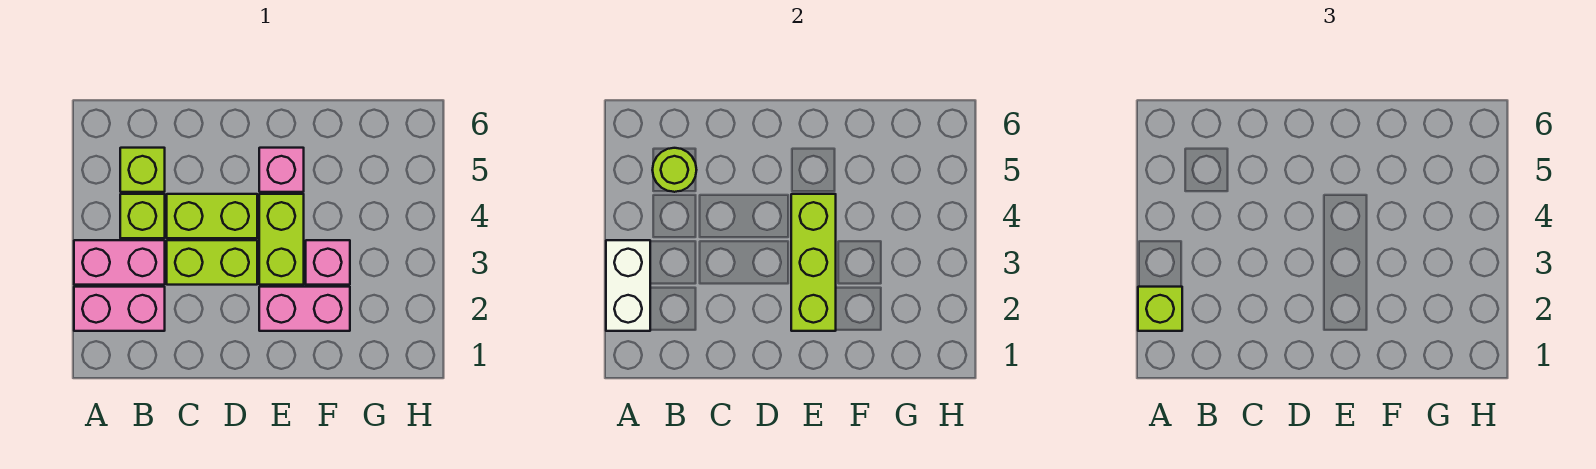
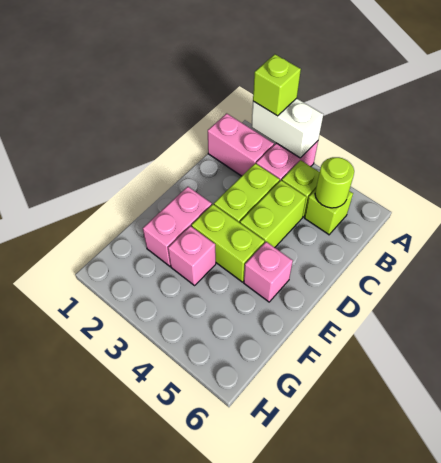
pink 1x2 brick [74,287,165,331] -> pink 1x2 brick turned to [208,113,274,176]
lime 1x3 brick [791,194,836,331] -> none

